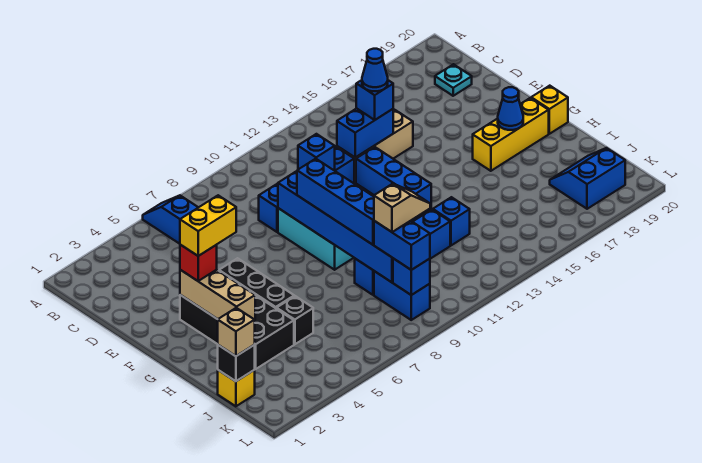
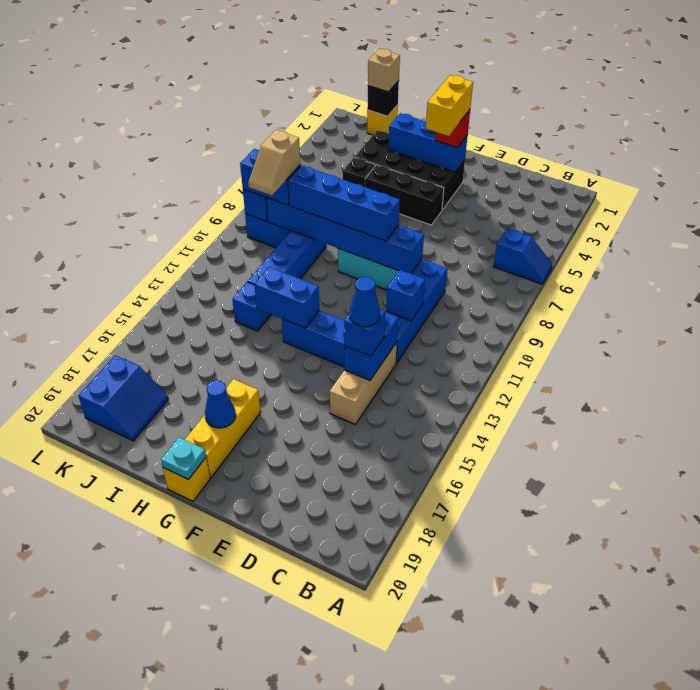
cyan 1x1 plate [435,64,472,96] -> cyan 1x1 plate moved to [161,437,206,480]
tan 1x3 brick [180,270,255,320] -> blue 1x3 brick [388,113,468,172]
none -> blue 1x2 brick [254,267,319,328]

